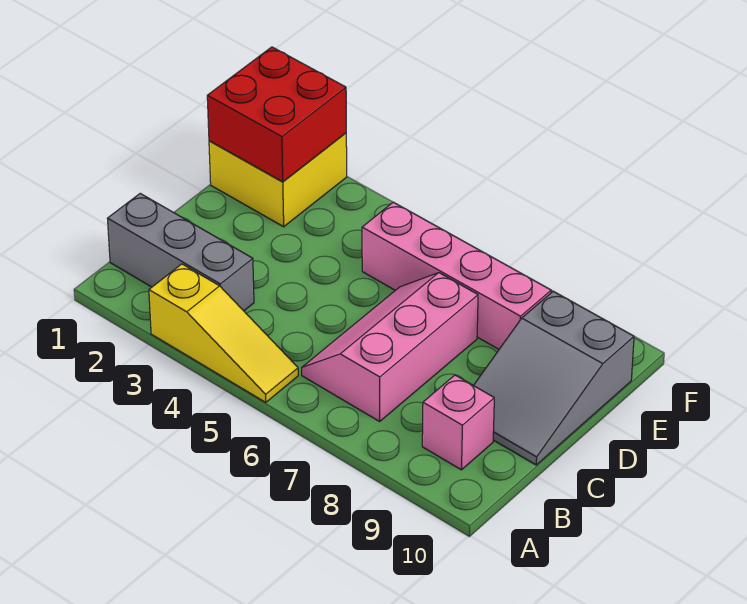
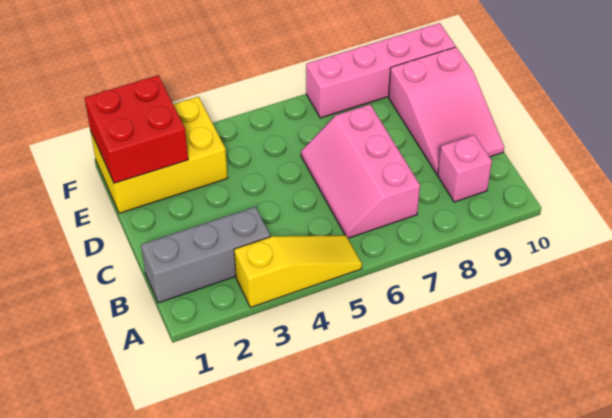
grey 2x3 slope [474,291,634,465] -> pink 2x3 slope [389,47,504,174]
yellow 2x2 brick [209,133,347,227] -> yellow 2x3 brick [91,97,228,213]
pink 1x4 brick [362,202,551,349] -> pink 1x4 brick moved to [306,23,456,118]

